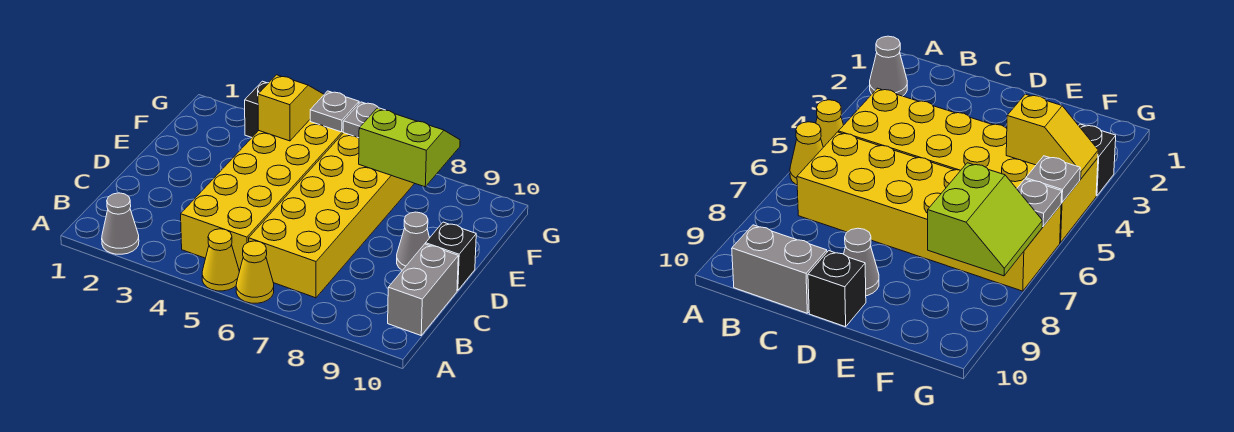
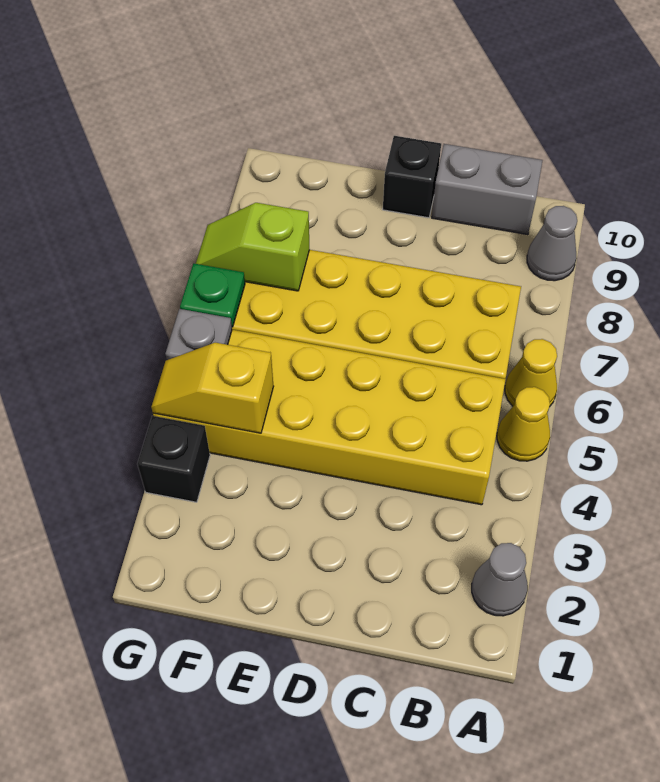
grey 1x1 cone [397,212,429,270] -> grey 1x1 cone moved to [527,206,577,281]
lime 2x2 slope [359,108,460,187] -> lime 1x2 slope [196,203,310,291]
grey 1x1 plate [343,102,384,138] -> green 1x1 plate [180,263,245,327]

